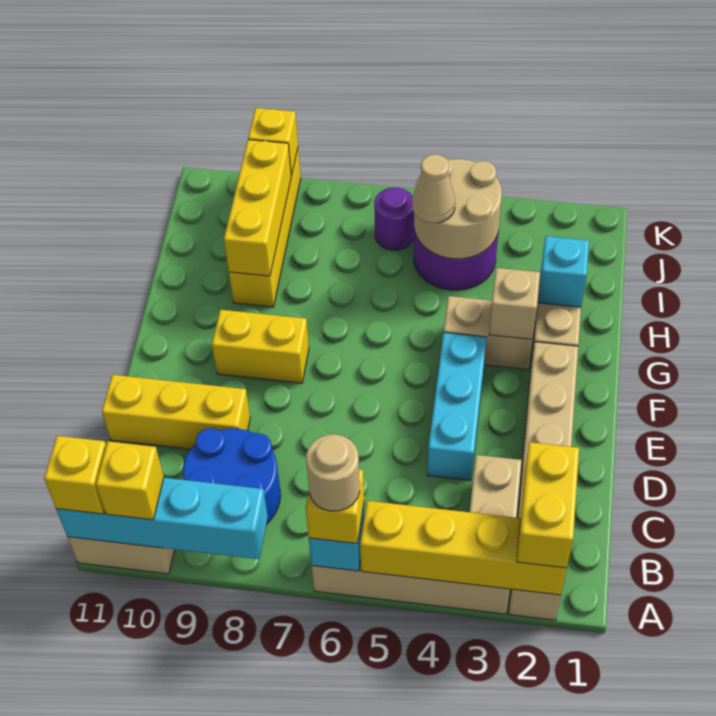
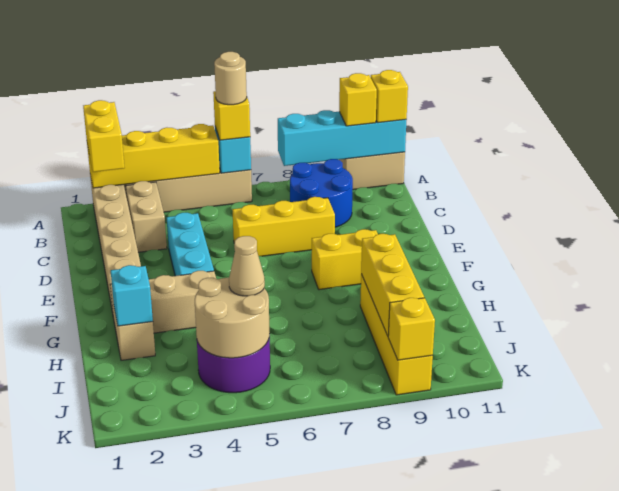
yellow 1x3 brick [102,375,250,449] -> yellow 1x3 brick moved to [232,197,335,256]
tan 1x1 brick [489,268,540,339] -> none
purple 1x1 round brick [374,187,414,250] -> none

